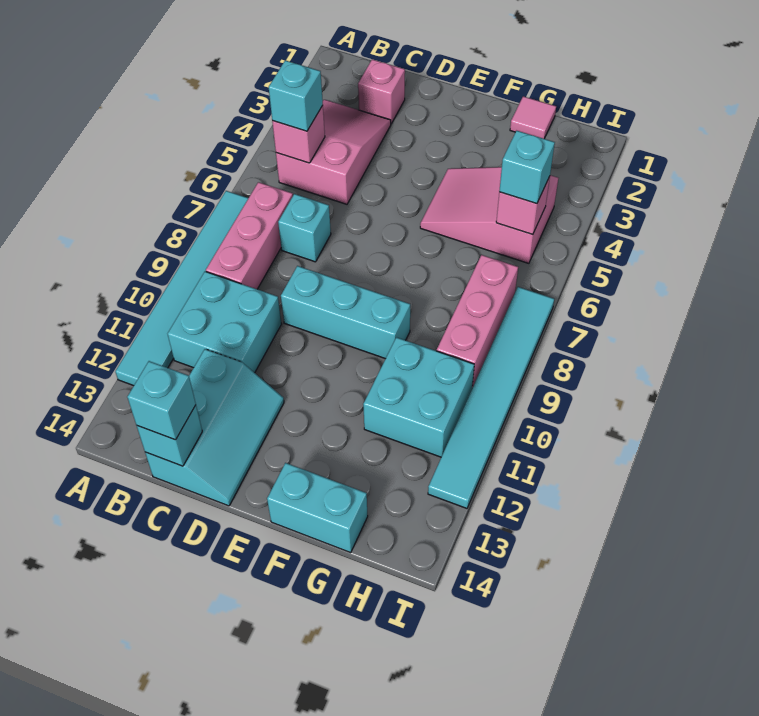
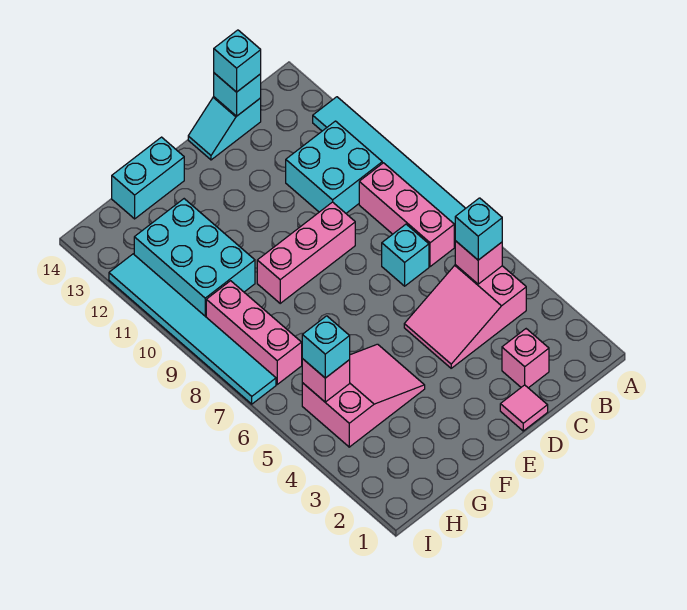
pink 2x3 slope [276,100,391,204] -> pink 2x3 slope turned to [404,265,526,368]
cyan 2x3 slope [145,349,284,506] -> cyan 1x2 slope [188,97,261,160]
cyan 1x3 brick [281,266,410,359] -> pink 1x3 brick [257,202,355,303]
pink 1x1 tile [510,96,556,139] -> pink 1x1 tile moved to [500,385,548,431]
cyan 2x2 brick [363,337,474,457] -> cyan 2x3 brick [134,199,255,317]

